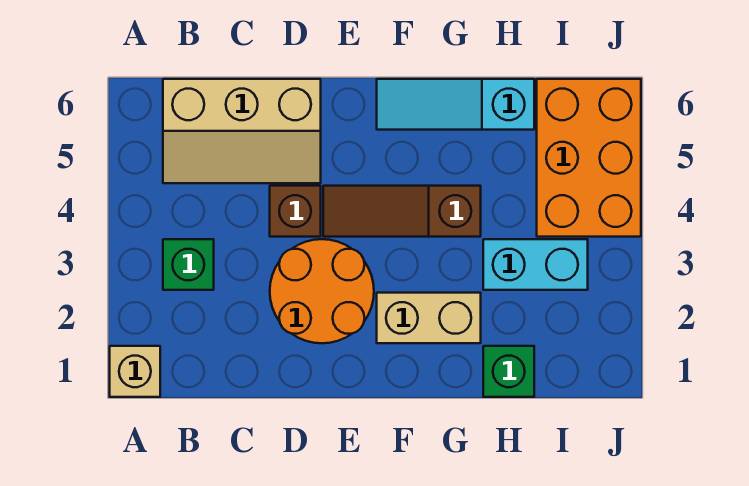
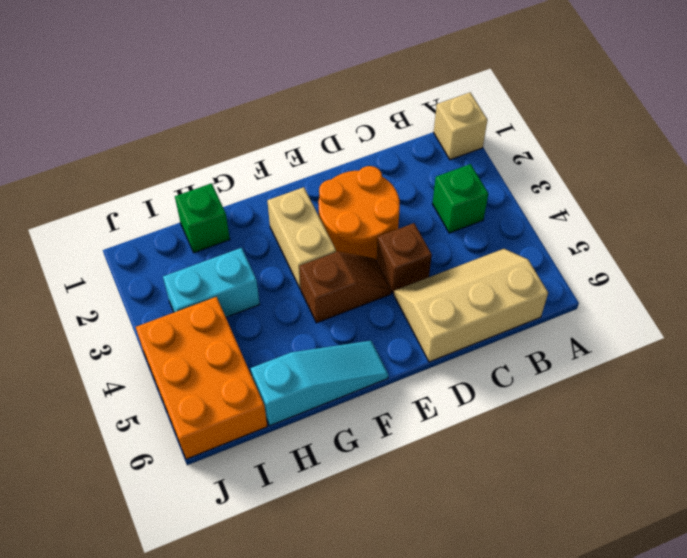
brown 1x3 slope [323,186,481,237] -> brown 1x2 slope [299,252,391,323]
tan 1x2 brick [377,293,481,343] -> tan 1x2 brick turned to [268,187,336,289]

